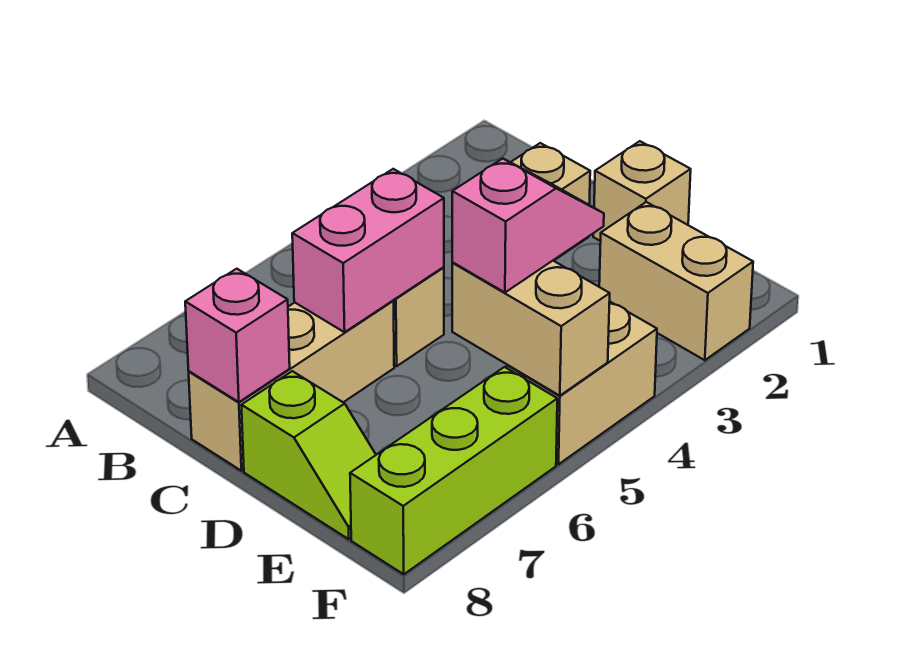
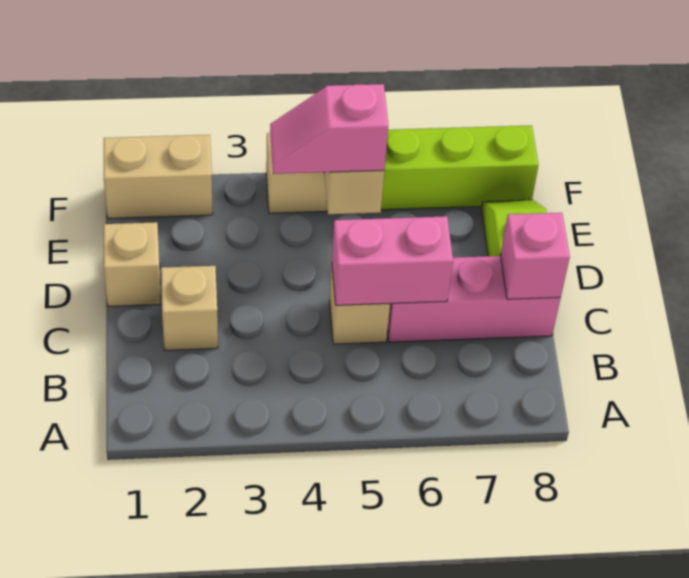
tan 1x3 brick [189,301,394,471] -> pink 1x3 brick [388,256,561,342]
tan 1x2 brick [599,202,753,360] -> tan 1x2 brick turned to [104,135,213,218]

